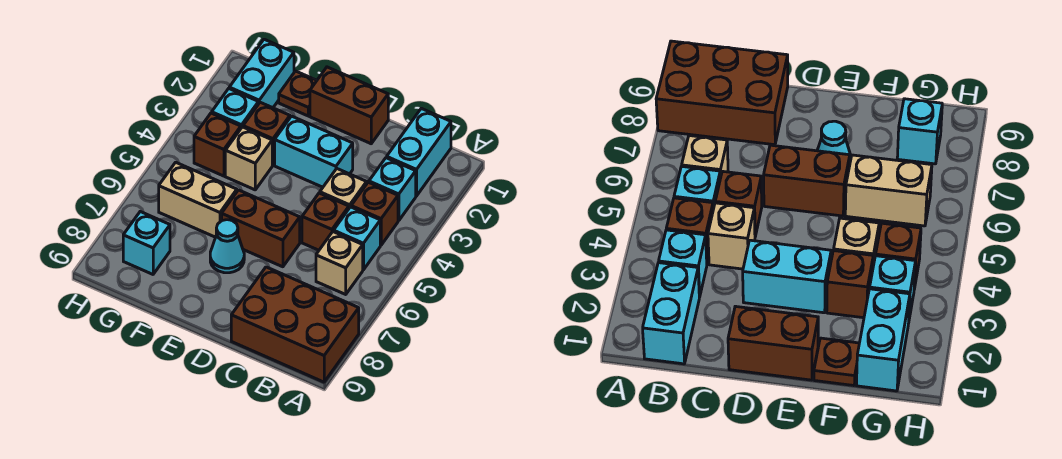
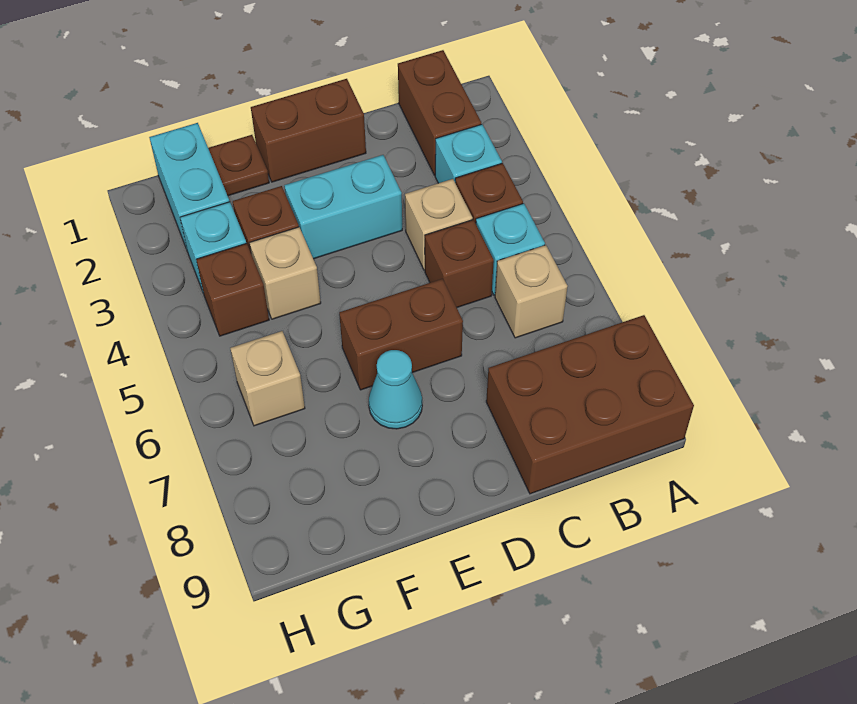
cyan 1x2 brick [387,108,451,196] -> brown 1x2 brick [398,50,481,175]
tan 1x2 brick [159,162,237,237] -> tan 1x1 brick [230,331,305,426]
cyan 1x1 brick [123,212,170,274] -> none

